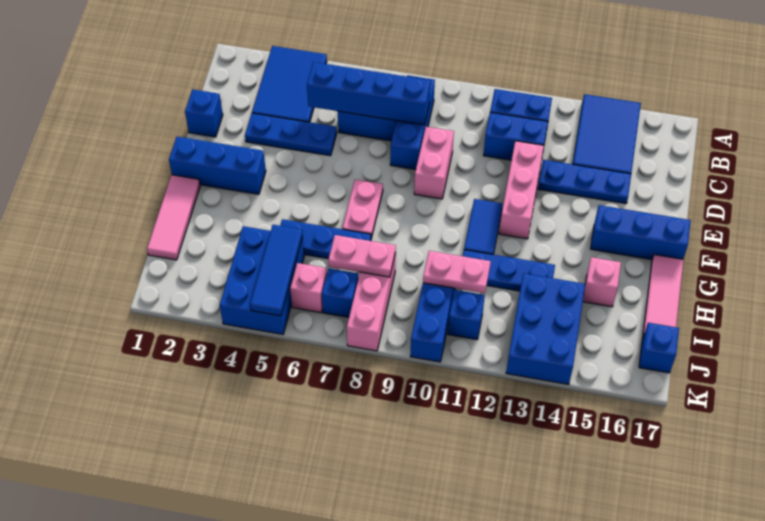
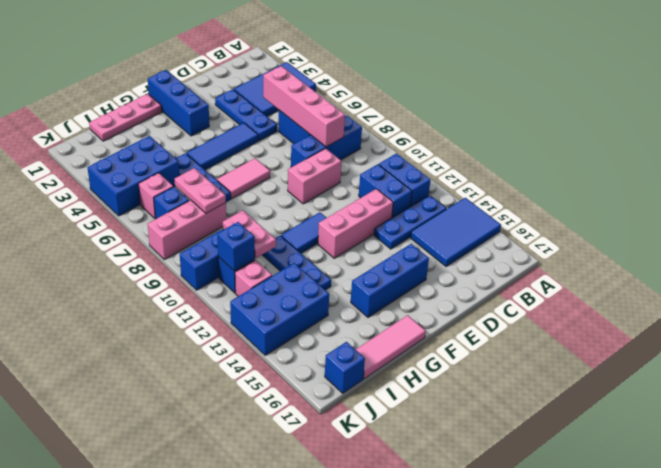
blue 1x4 brick [307,62,431,125] -> pink 1x4 brick [263,66,345,147]
blue 1x1 brick [185,89,223,137] -> blue 1x1 brick moved to [217,222,255,271]
blue 1x3 plate [538,160,631,204] -> blue 1x3 plate turned to [374,195,446,249]
pink 1x2 plate [342,179,383,238] -> pink 1x2 tile [217,158,270,199]
blue 1x3 brick [591,205,691,259] -> blue 1x3 brick turned to [351,244,429,317]
pink 1x3 tile [147,175,200,260] -> pink 1x3 plate [89,94,162,141]
pink 1x1 brick [583,257,621,307] -> pink 1x1 brick moved to [235,260,272,296]
blue 1x3 tile [250,225,303,316] -> blue 1x3 tile moved to [187,123,258,170]

